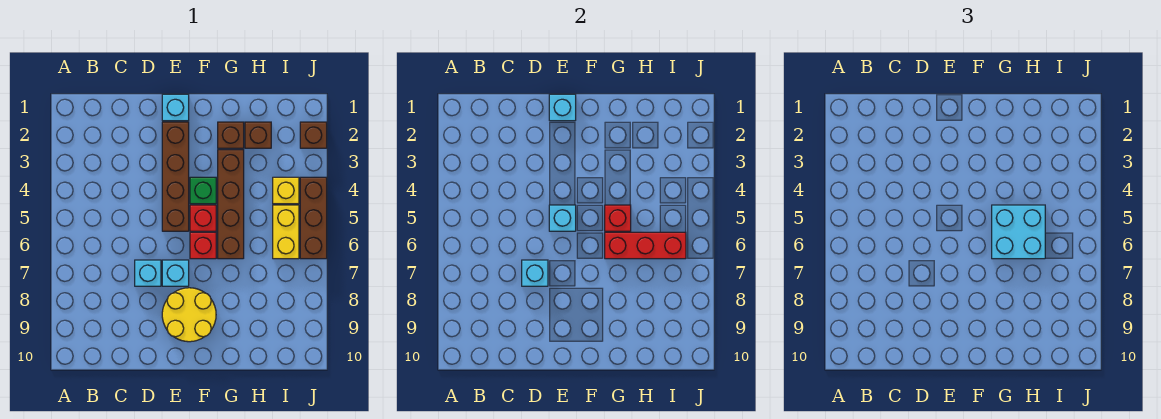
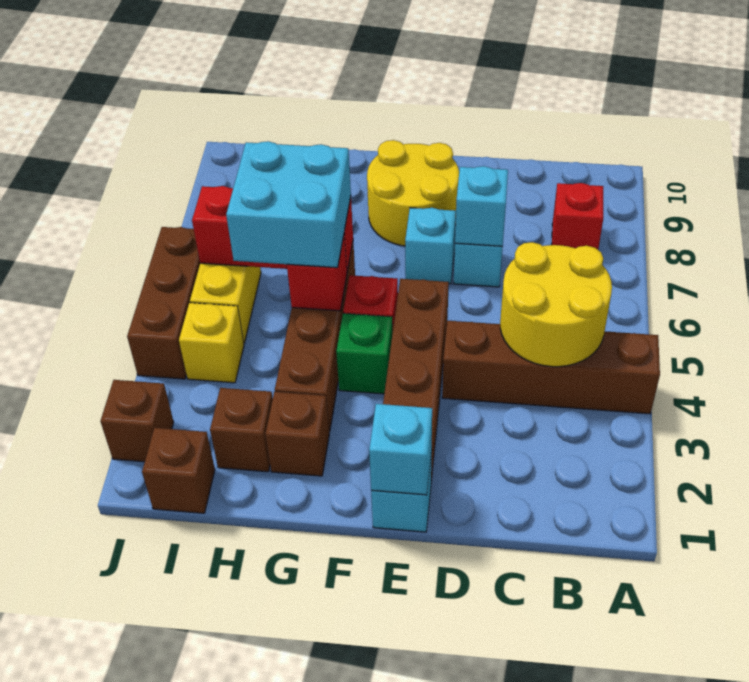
none -> brown 1x4 brick [442,321,660,414]
none -> yellow 2x2 round brick [500,242,612,367]
cyan 1x1 brick [549,205,576,231] -> none
red 1x1 brick [190,232,216,259] -> red 1x1 brick moved to [552,183,603,250]
none -> brown 1x1 brick [142,428,215,513]

